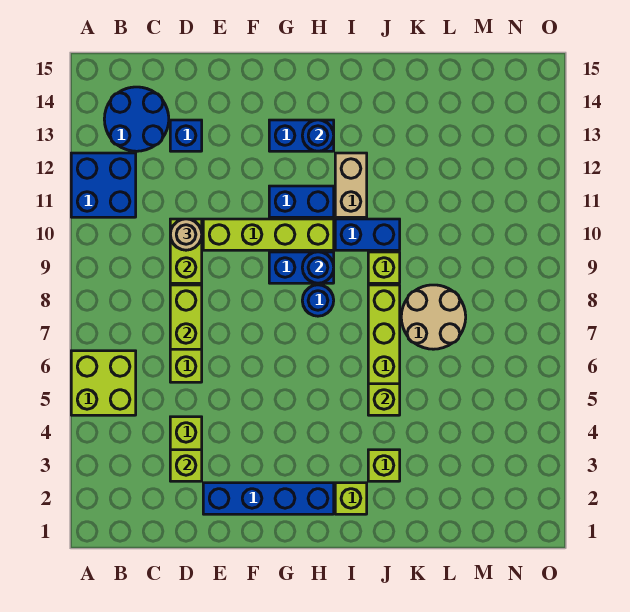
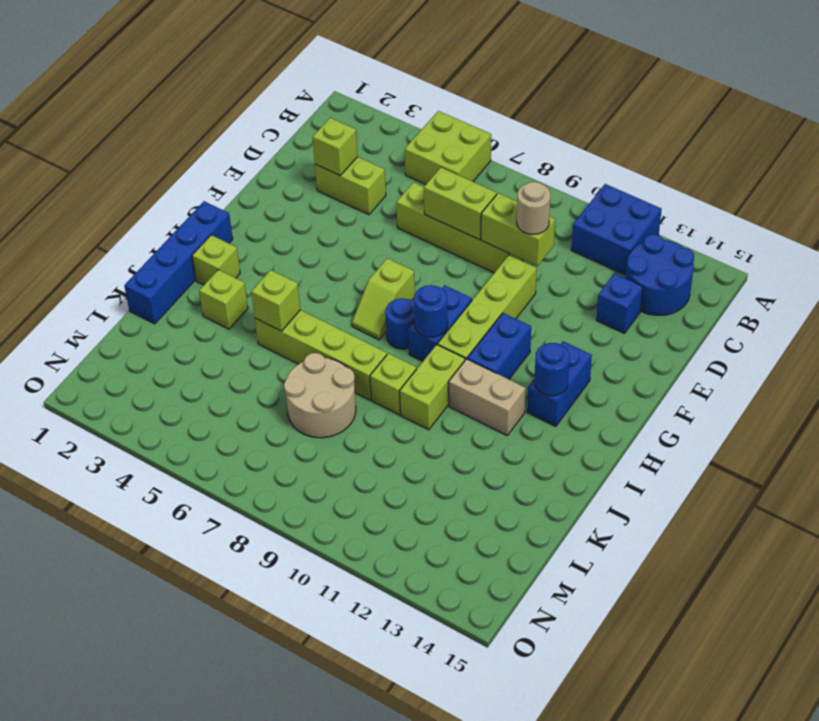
blue 1x4 brick [203,483,334,514] -> blue 1x4 brick moved to [124,201,233,324]
none -> lime 1x2 slope [352,258,415,340]
blue 1x2 brick [335,219,400,250] -> lime 1x2 brick [400,345,465,430]

